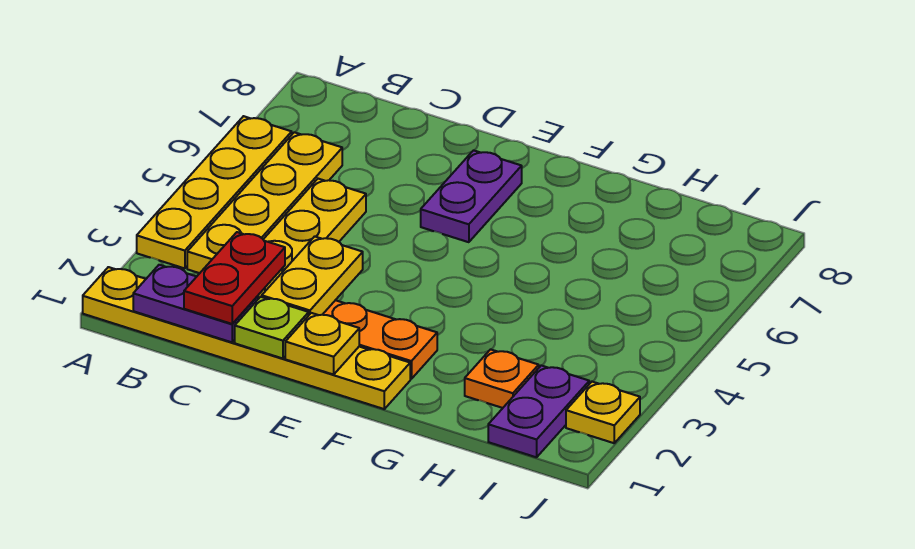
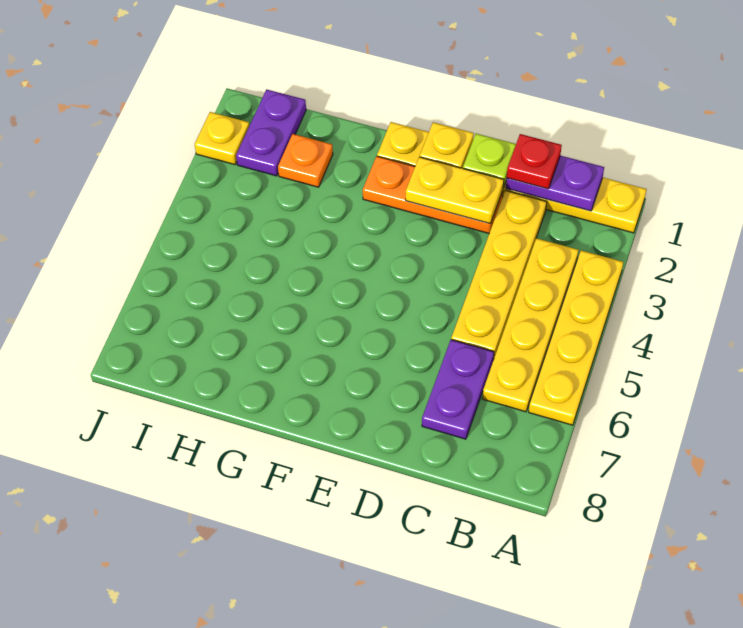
red 1x2 plate [184,232,285,324] -> red 1x1 plate [507,134,562,189]
yellow 1x2 plate [262,236,363,315] -> yellow 1x2 plate turned to [406,157,504,224]
purple 1x2 plate [421,150,522,242] -> purple 1x2 plate moved to [422,340,494,439]

